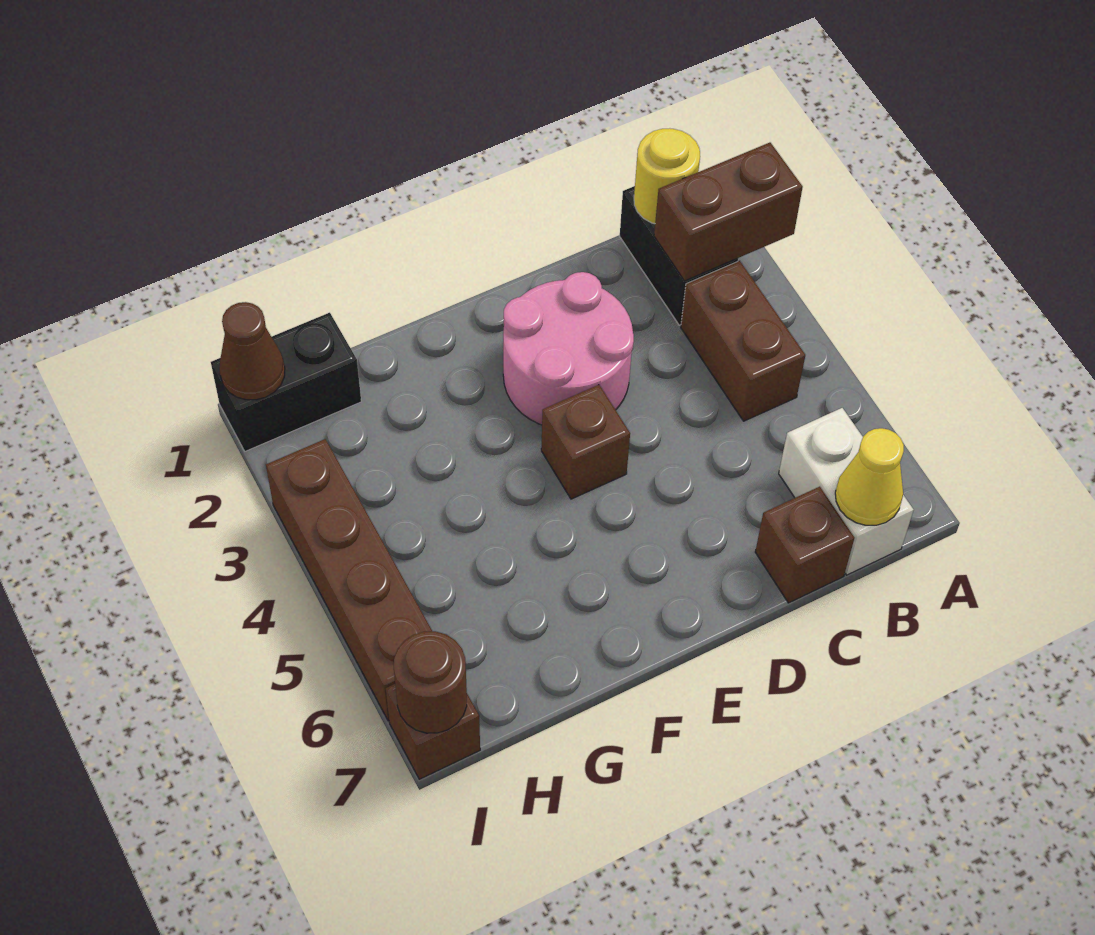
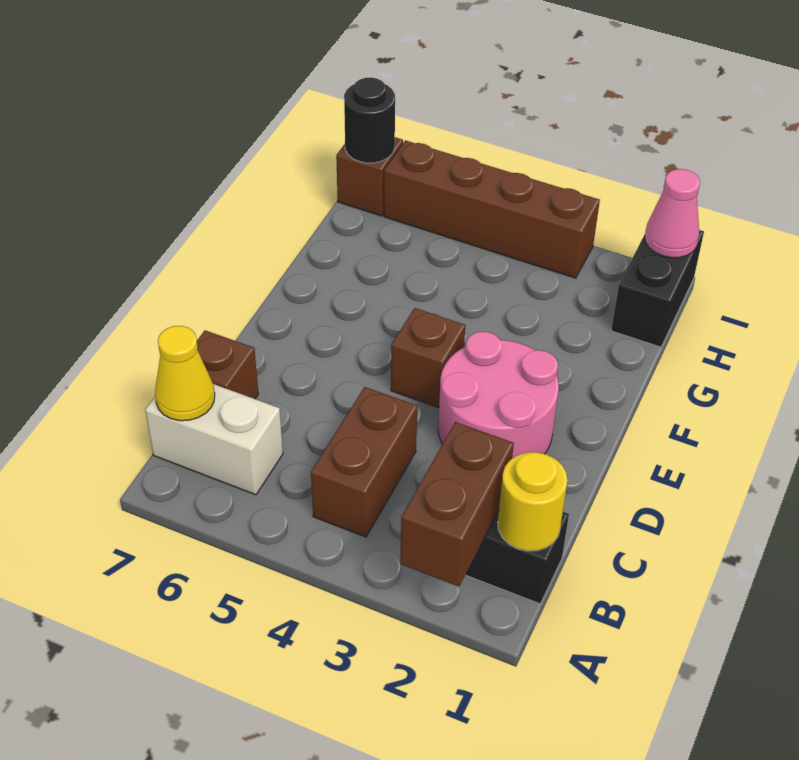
brown 1x2 brick [681,261,805,421] -> brown 1x2 brick turned to [311,387,417,537]
brown 1x1 cone [219,302,285,400] -> pink 1x1 cone [645,169,700,258]
brown 1x1 round brick [394,631,467,733] -> black 1x1 round brick [344,78,395,163]

